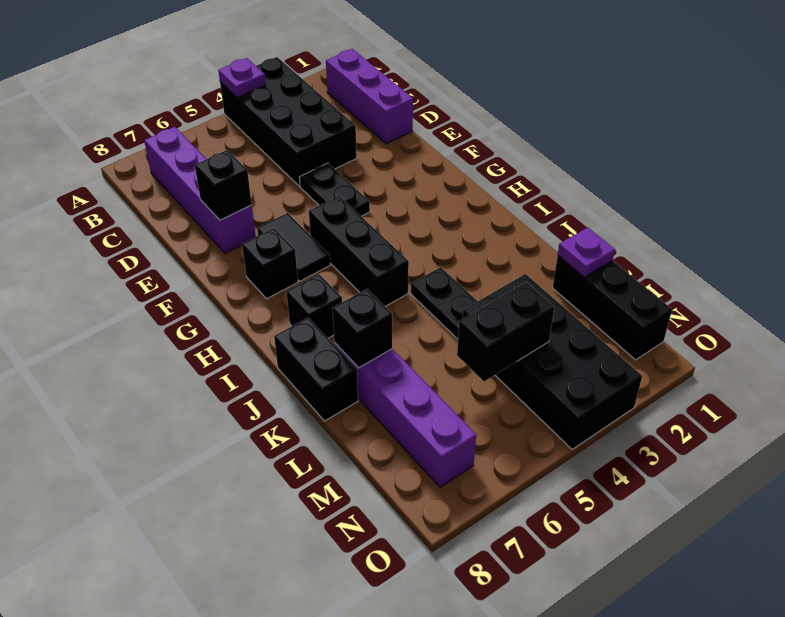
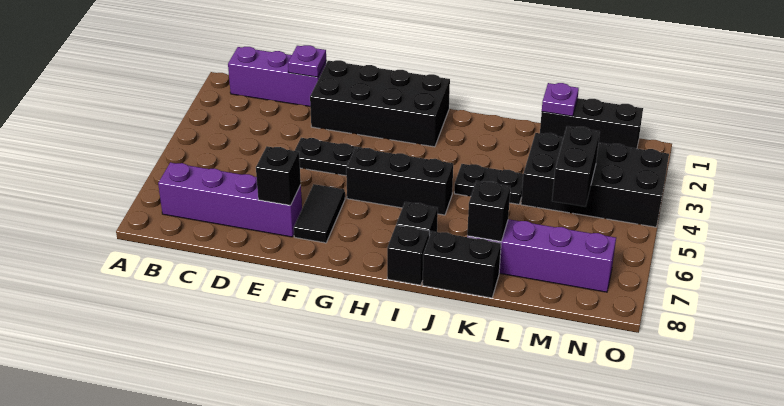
black 2x4 brick [220,57,357,186] -> black 2x4 brick moved to [310,60,450,147]
purple 1x1 plate [218,58,266,97] -> purple 1x1 plate moved to [288,45,326,77]
black 1x2 tile [257,213,330,281] -> black 1x2 tile turned to [294,184,345,243]
black 1x1 brick [242,228,298,299] -> black 1x1 brick moved to [387,225,430,285]

